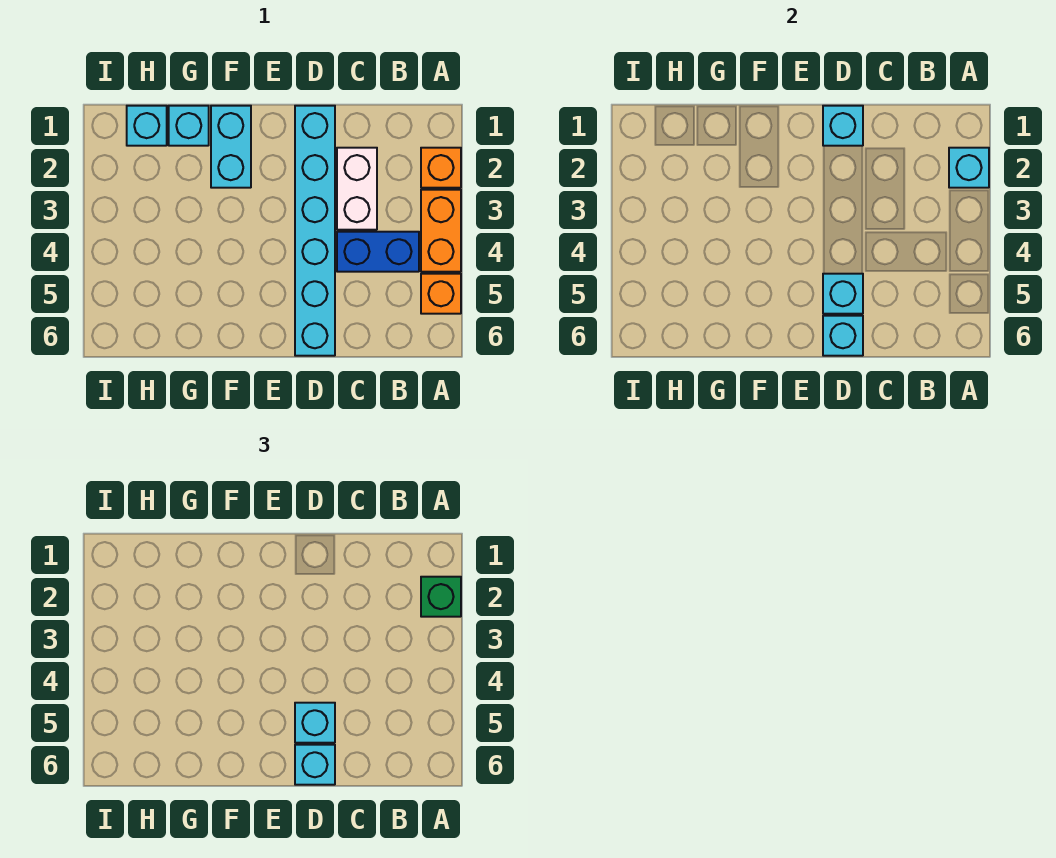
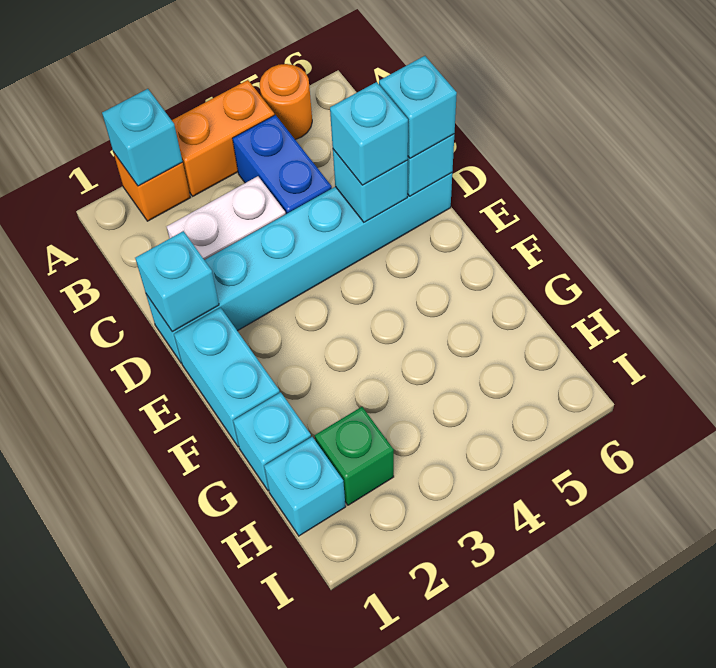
green 1x1 brick [421,577,461,617] -> green 1x1 brick moved to [315,407,394,505]
orange 1x1 brick [421,274,461,314] -> orange 1x1 round brick [260,64,312,139]
cyan 1x2 brick [211,106,251,188] -> cyan 1x2 brick turned to [174,308,280,447]

